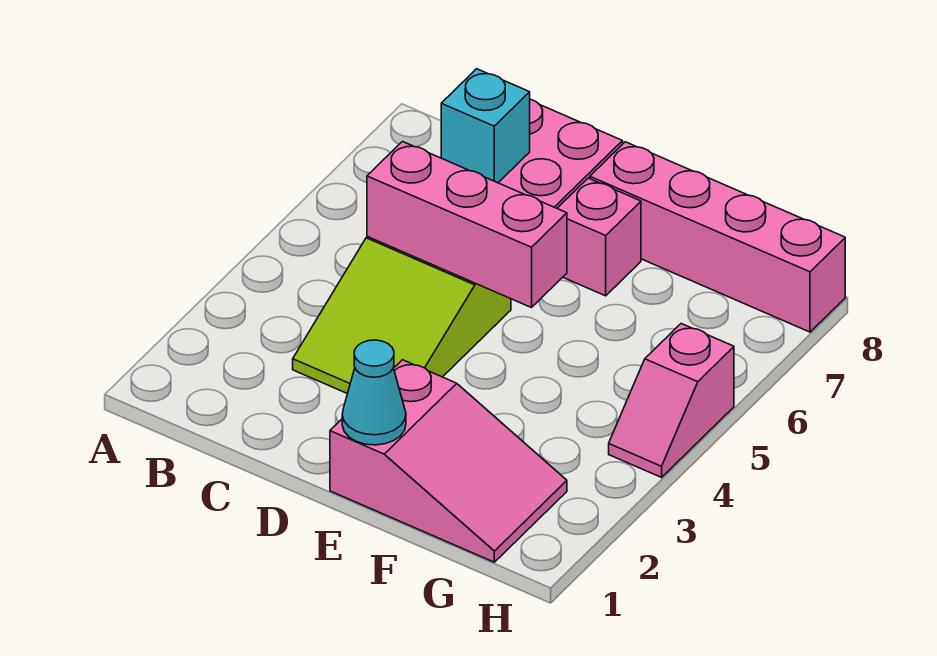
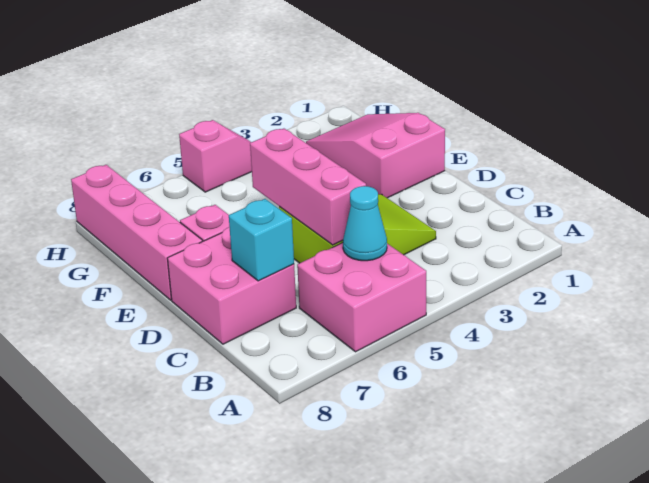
none -> pink 2x2 brick [297,243,426,352]
cyan 1x1 cone [342,340,406,445] -> cyan 1x1 cone moved to [343,186,387,261]

